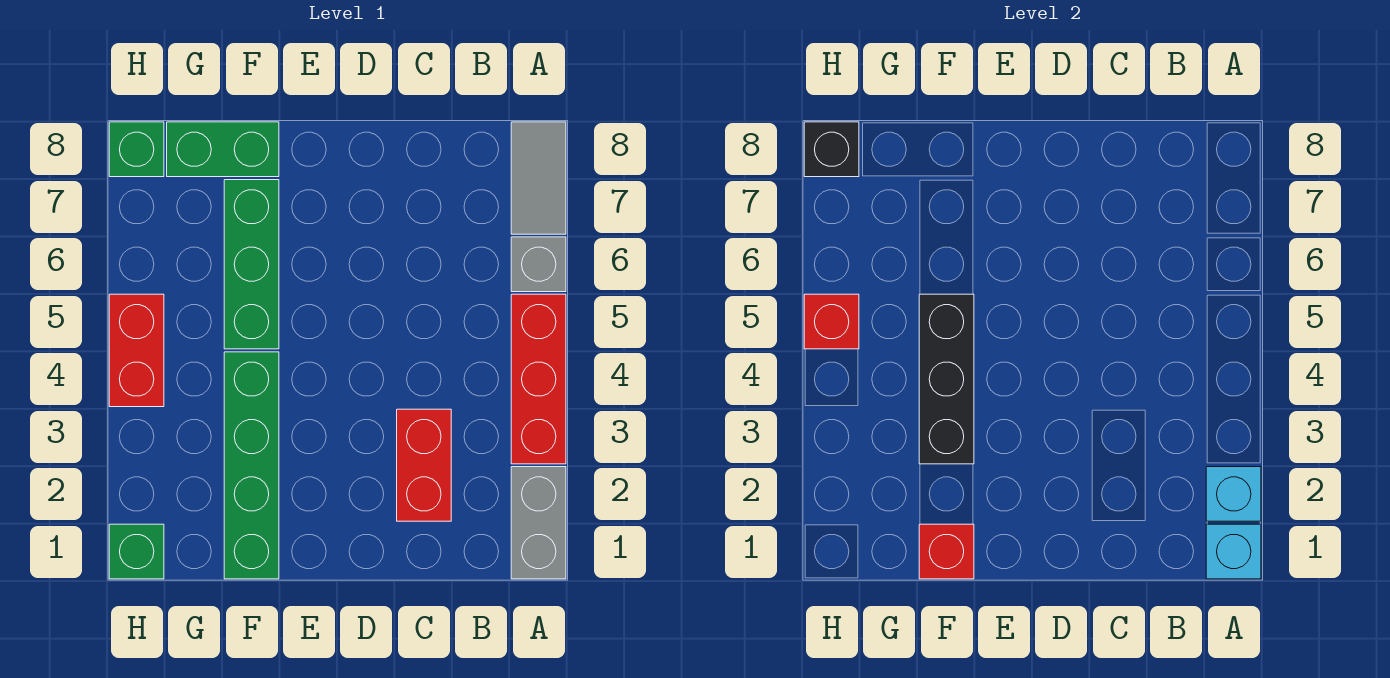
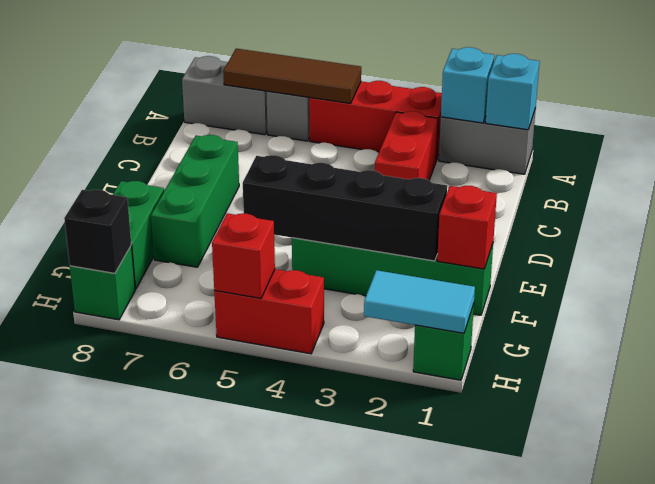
none -> brown 1x3 tile [223,49,361,104]
grey 1x2 tile [511,122,566,234] -> grey 1x2 brick [182,56,267,135]
red 1x2 brick [397,409,451,521] -> red 1x2 brick turned to [375,111,438,180]
black 1x3 brick [919,294,974,464] -> black 1x4 brick [243,155,447,261]
green 1x3 brick [224,180,279,349] -> green 1x3 brick turned to [151,135,239,267]
none -> cyan 1x2 tile [364,270,475,333]

